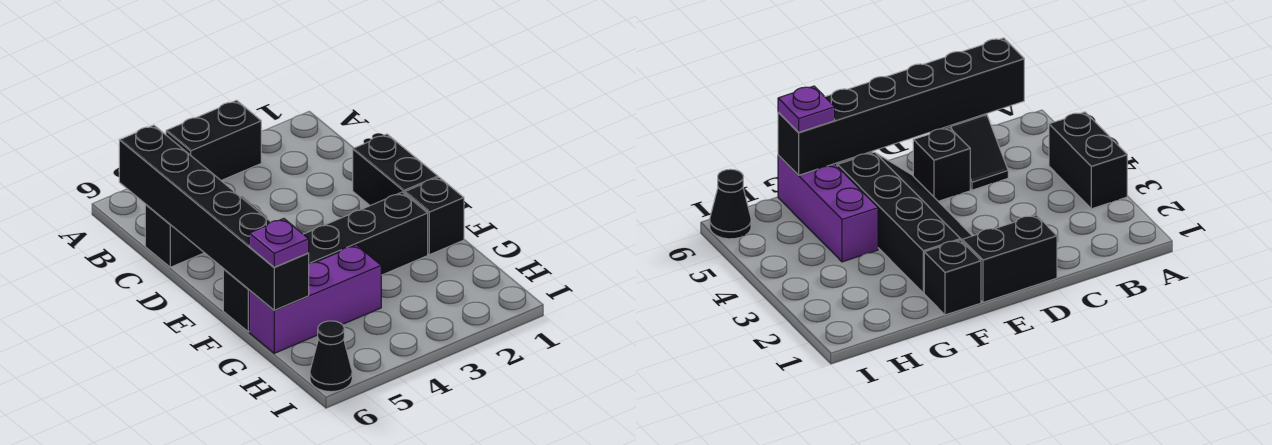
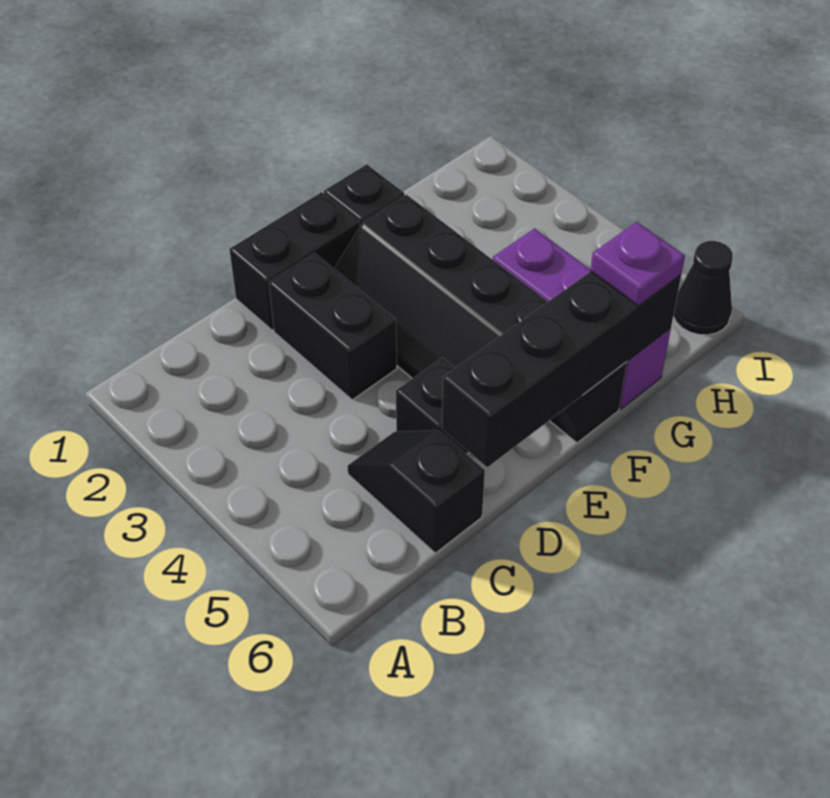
black 1x2 brick [166,100,261,180] -> black 1x2 brick moved to [269,253,397,400]
black 1x6 brick [119,125,309,310] -> black 1x4 brick [442,271,681,467]

